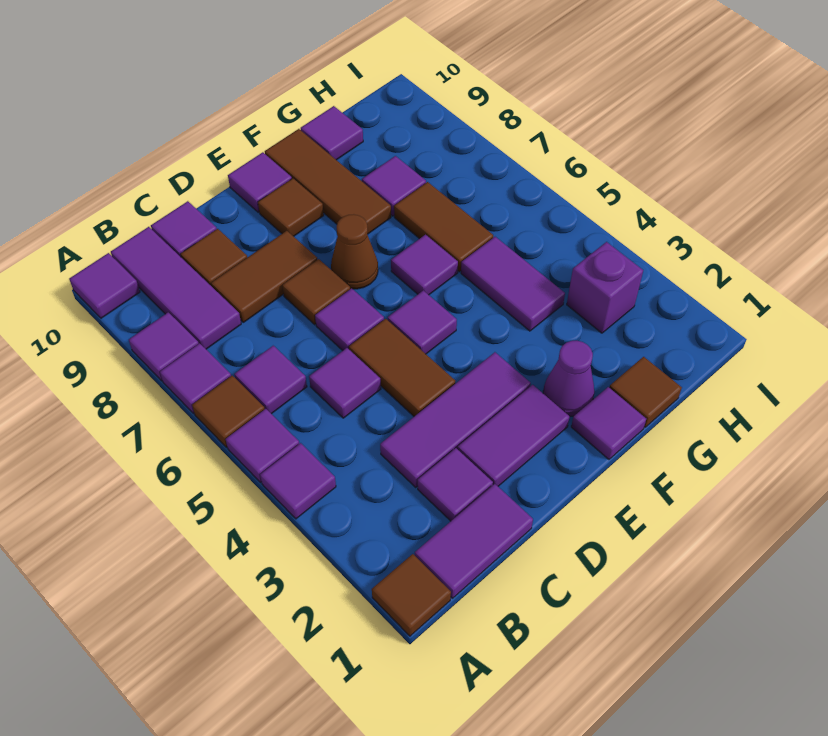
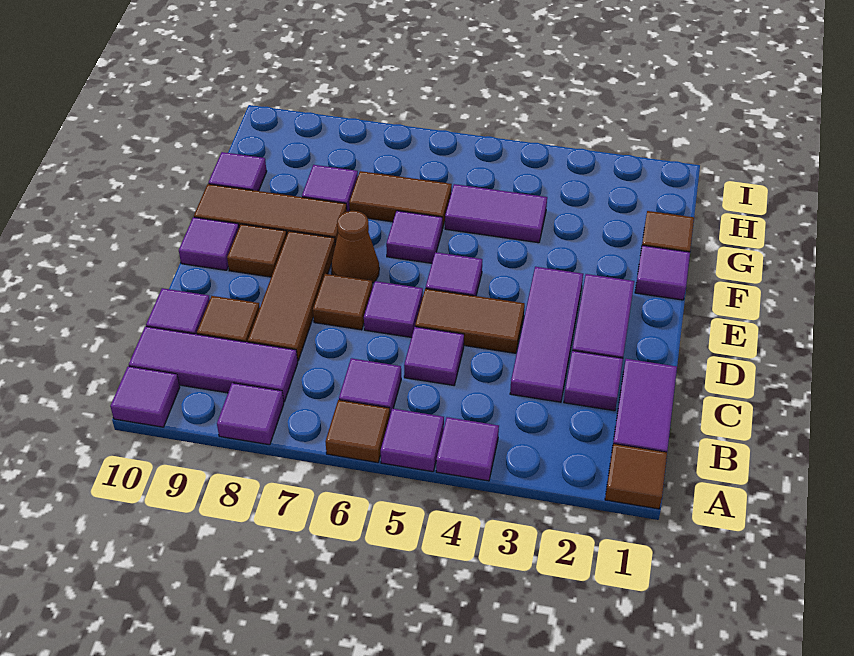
purple 1x1 tile [160,343,231,414] -> none
brown 1x2 tile [211,231,317,322] -> brown 1x3 tile [248,231,335,361]
purple 1x1 cone [543,341,594,416] -> none
purple 1x1 brick [567,242,643,333] -> none

